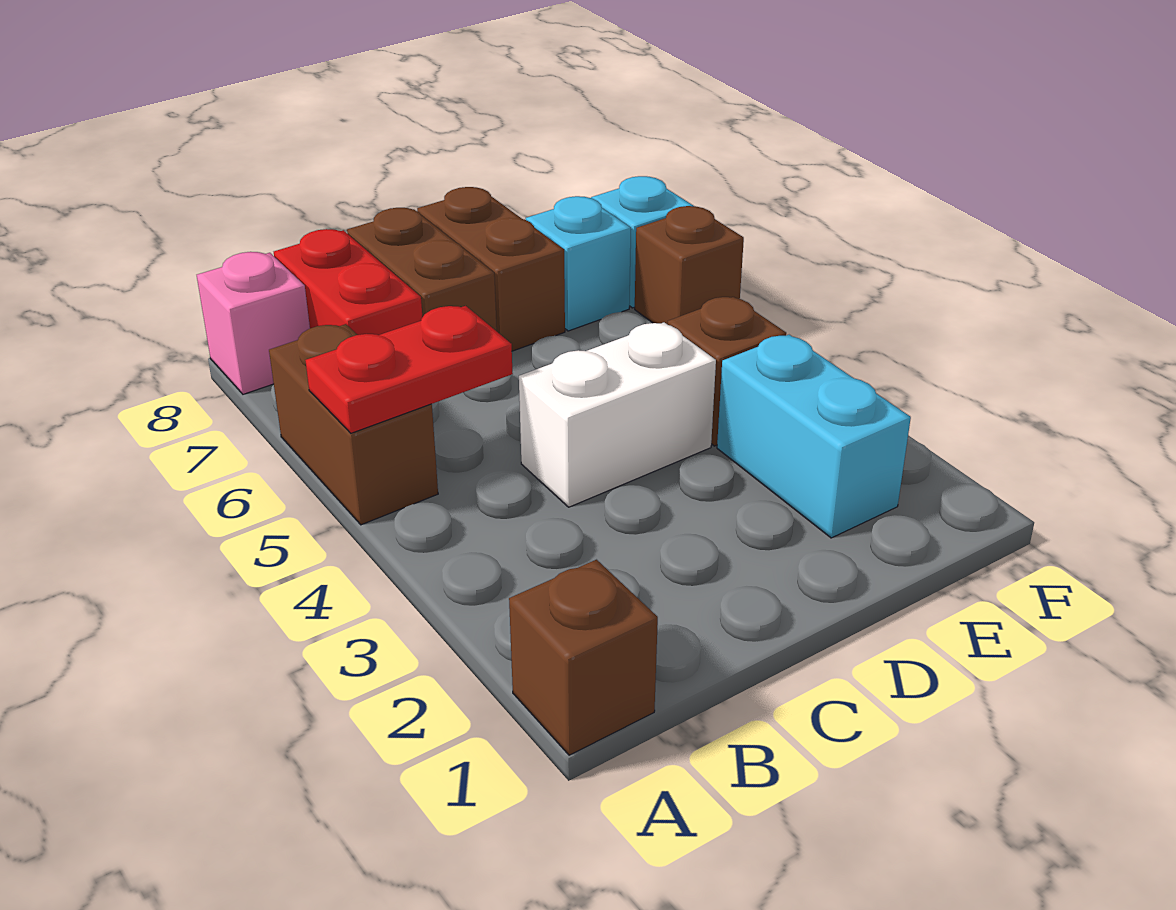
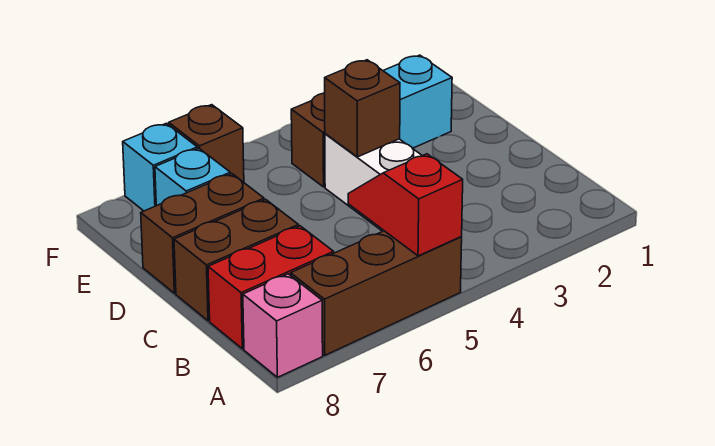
brown 1x1 brick [509,560,658,755] -> brown 1x1 brick moved to [325,60,400,157]
brown 1x2 brick [269,324,438,525] -> brown 1x3 brick [291,231,462,355]
red 1x2 plate [305,306,513,433] -> red 1x2 slope [348,154,463,256]

